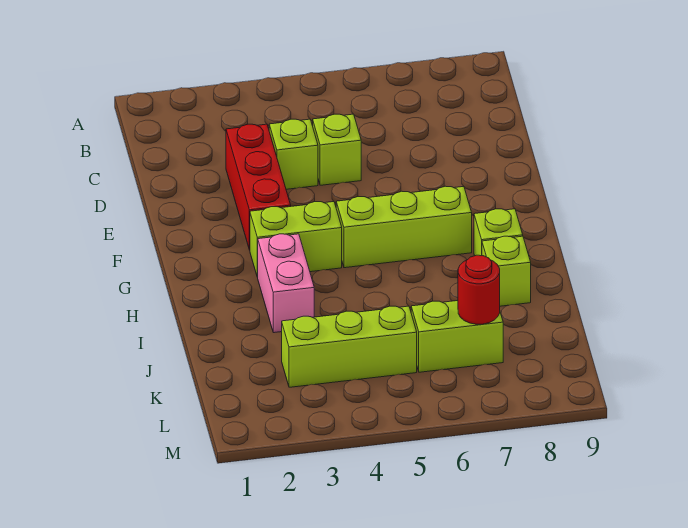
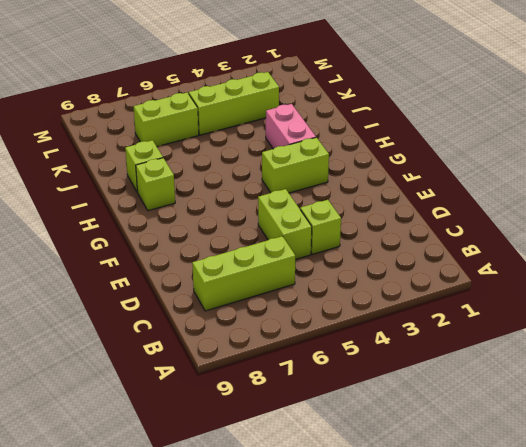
red 1x3 brick [226,124,291,250] -> none
lime 1x1 brick [313,114,361,185] -> lime 1x2 brick [258,189,312,259]
lime 1x3 brick [336,186,472,268] -> lime 1x3 brick moved to [192,236,295,311]
red 1x1 round brick [458,255,500,324] -> none

